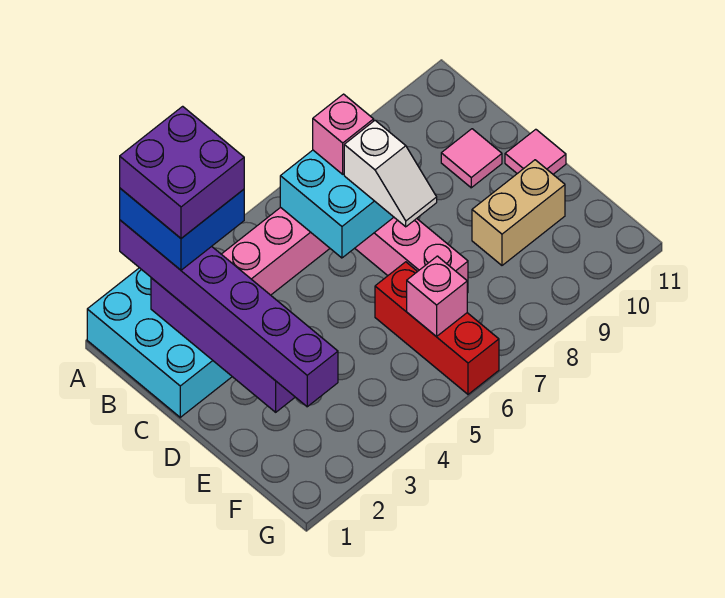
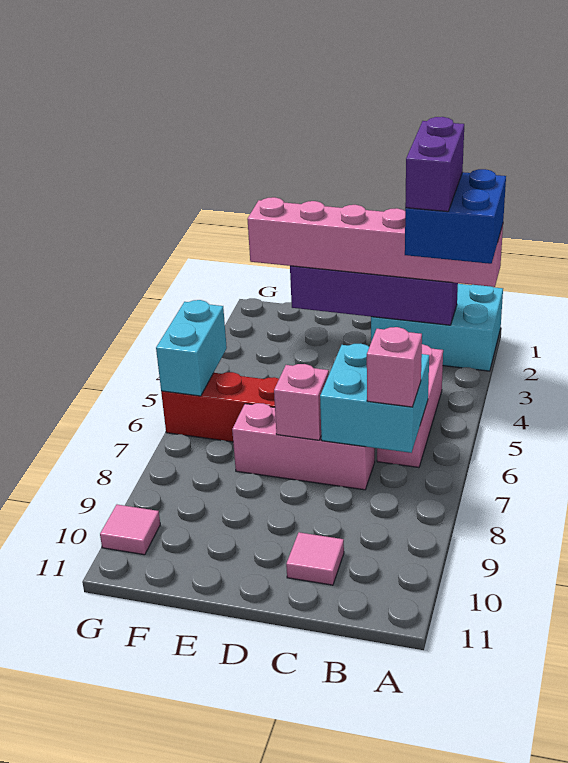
purple 1x6 brick [120,220,338,407] -> pink 1x6 brick [247,197,503,287]
purple 2x2 brick [120,106,244,238] -> purple 1x2 brick [405,117,464,212]
white 1x2 slope [344,120,437,227] -> none
pink 1x1 tile [505,129,566,174] -> pink 1x1 tile moved to [100,505,160,555]
tan 1x2 brick [472,160,565,265] -> none
pink 1x1 brick [407,256,467,337] -> pink 1x1 brick moved to [274,364,329,440]
none -> cyan 1x2 brick [156,300,227,396]

